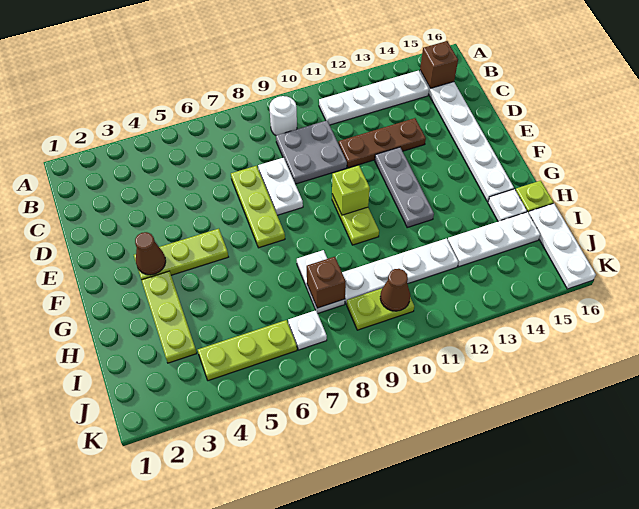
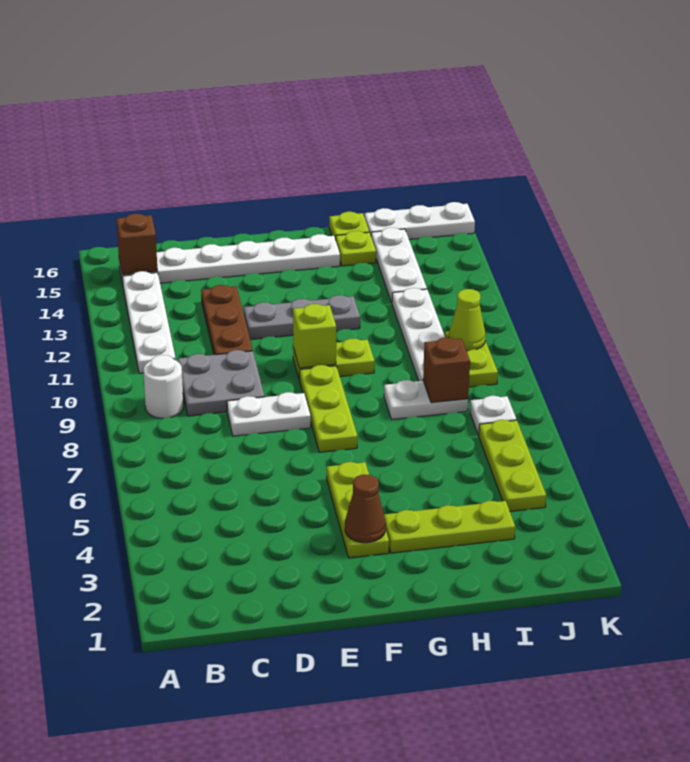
lime 1x3 plate [231,166,285,248] -> lime 1x3 plate turned to [300,365,358,452]
white 1x1 plate [488,189,527,221] -> lime 1x1 plate [336,231,376,266]
brown 1x1 cone [380,269,410,311] -> lime 1x1 cone [449,289,486,351]

